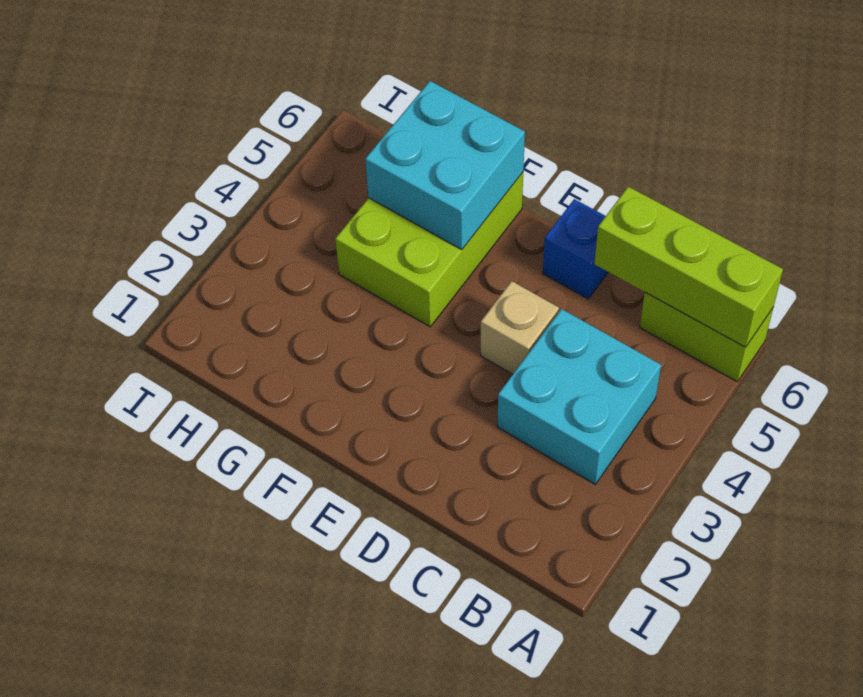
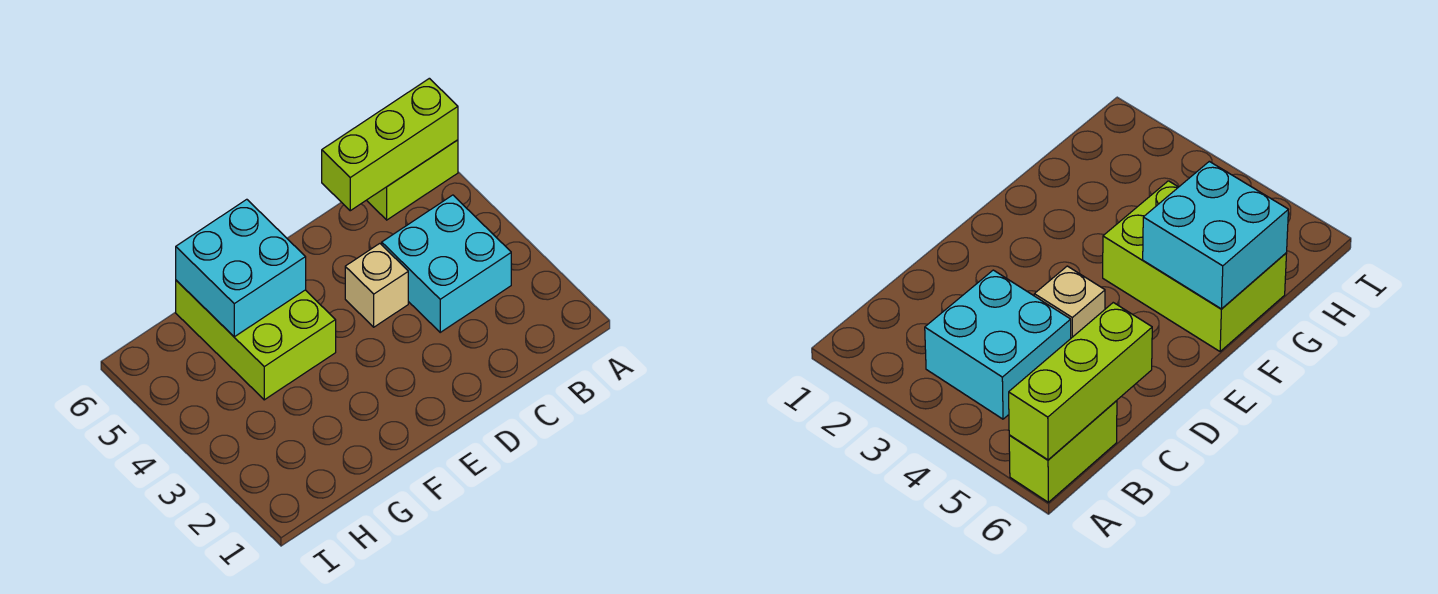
blue 1x1 brick [543,199,608,299] -> none

